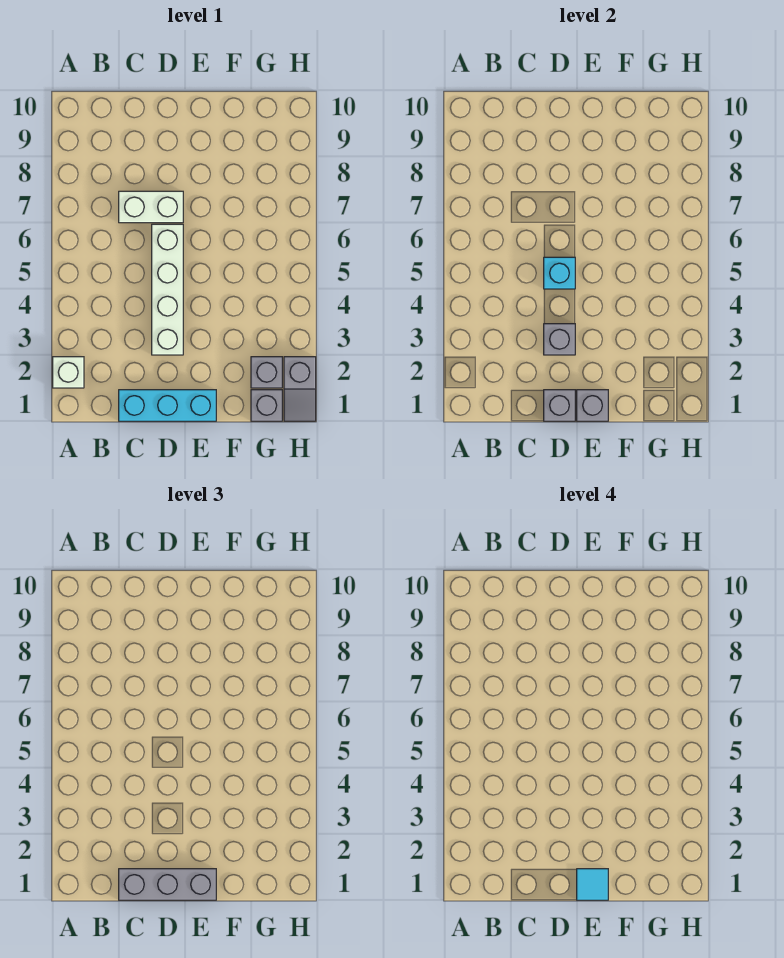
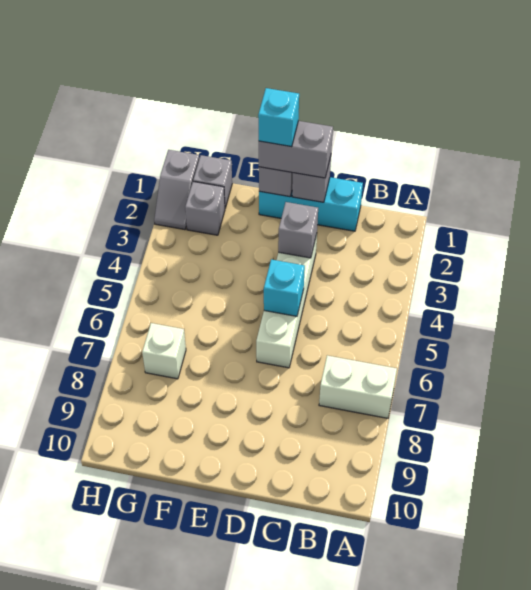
white 1x1 brick [53,357,84,388] -> white 1x1 brick moved to [142,323,186,379]
grey 1x3 brick [119,869,216,900] -> grey 1x2 brick [259,121,333,178]
white 1x2 brick [119,191,183,223] -> white 1x2 brick moved to [319,355,397,418]
cyan 1x1 tile [577,869,608,900] -> cyan 1x1 brick [258,88,299,147]
grey 1x2 slope [284,357,316,421] -> grey 1x2 slope turned to [154,150,199,230]

